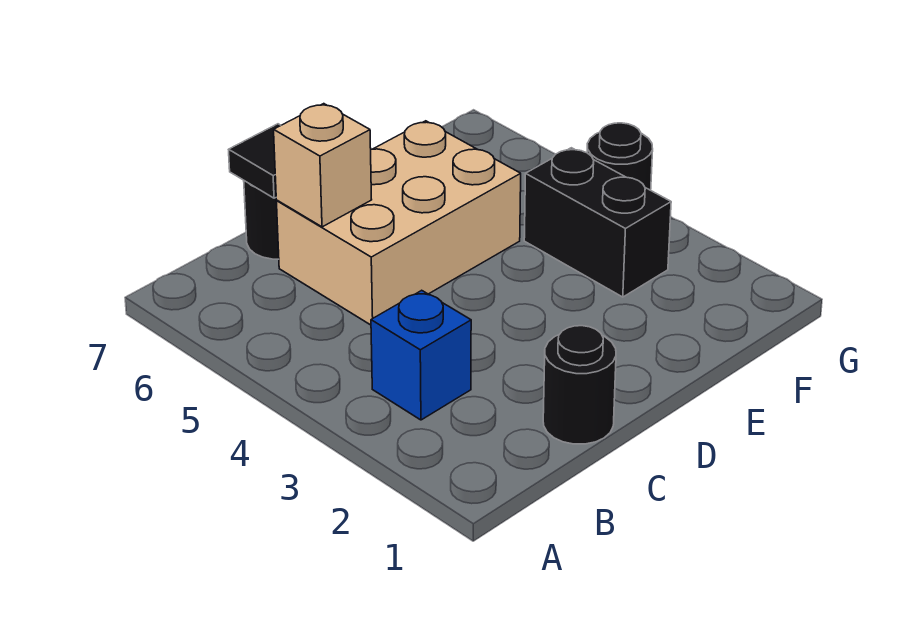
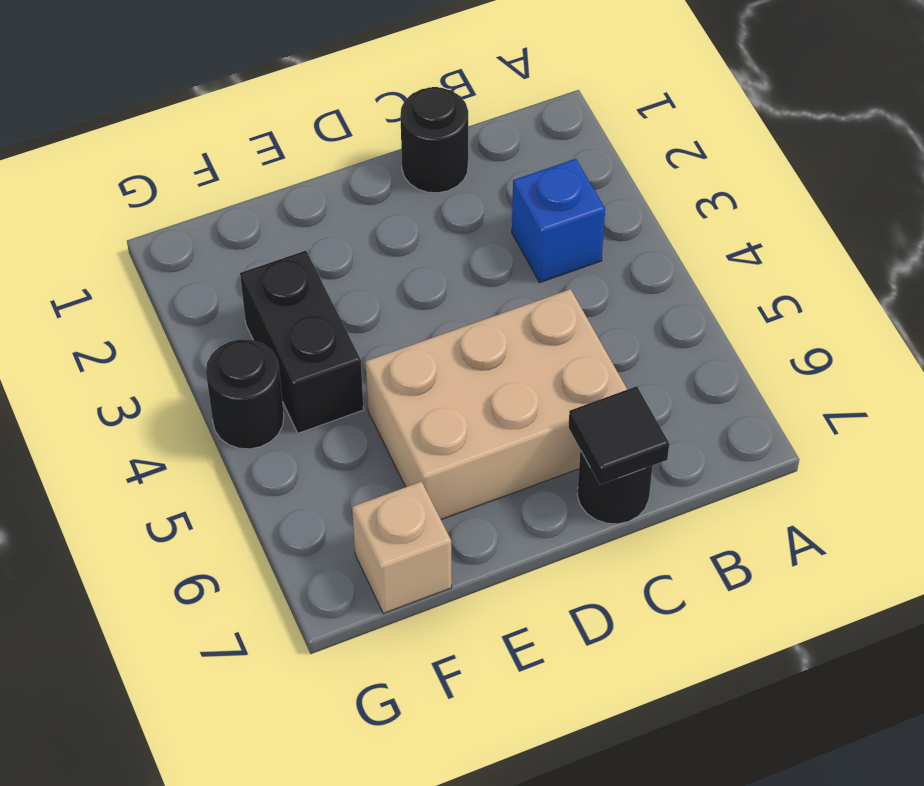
tan 1x1 brick [274,104,372,227] -> tan 1x1 brick moved to [352,482,452,613]

